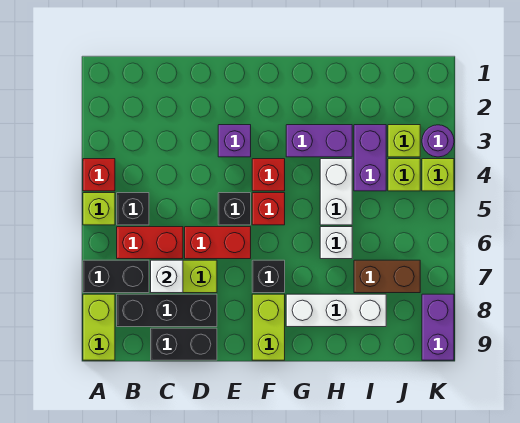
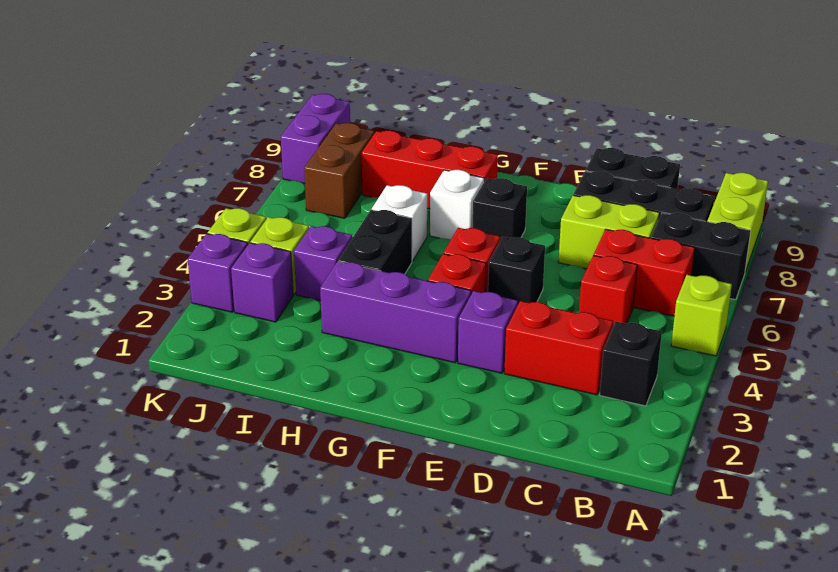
red 1x1 brick [83,159,115,191] -> red 1x1 brick moved to [579,255,637,326]
black 1x1 brick [117,193,149,225] -> black 1x1 brick moved to [600,322,662,406]
white 1x1 brick [151,260,183,293] -> white 1x1 brick moved to [430,170,484,240]
red 1x2 brick [185,227,251,259] -> red 1x2 brick moved to [504,301,613,395]
lime 1x2 brick [252,294,285,360] -> none
purple 1x2 brick [286,125,352,157] -> purple 1x3 brick [320,262,471,363]
white 1x3 brick [286,294,386,327] -> red 1x3 brick [362,131,498,209]
white 1x2 brick [320,159,352,225] -> black 1x2 brick [338,210,412,274]
purple 1x2 brick [354,125,386,191] -> purple 1x1 brick [294,226,352,301]
brown 1x2 brick [354,260,420,293] -> brown 1x2 brick turned to [304,123,374,218]
lime 1x1 brick [388,125,420,157] -> purple 1x1 brick [231,243,293,322]
purple 1x1 round brick [422,125,454,157] -> purple 1x1 brick [188,234,248,312]

